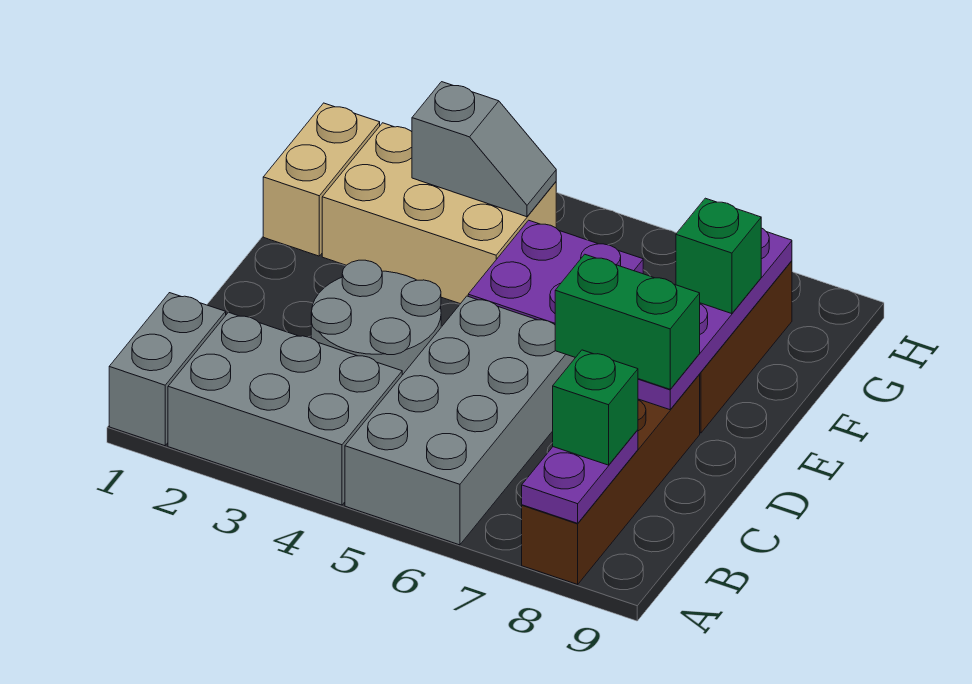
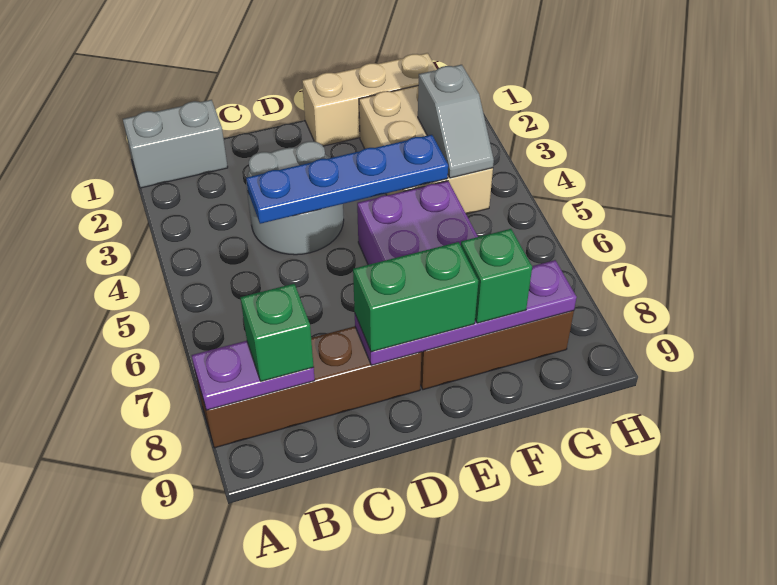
grey 2x3 brick [168,312,402,505] -> none
grey 2x4 brick [345,296,575,545] -> none
none -> blue 1x4 plate [246,135,448,224]
green 1x2 brick [555,254,700,389] -> green 1x2 brick turned to [353,242,478,352]
tan 1x2 brick [263,103,380,256] -> tan 1x3 brick [302,53,437,146]

